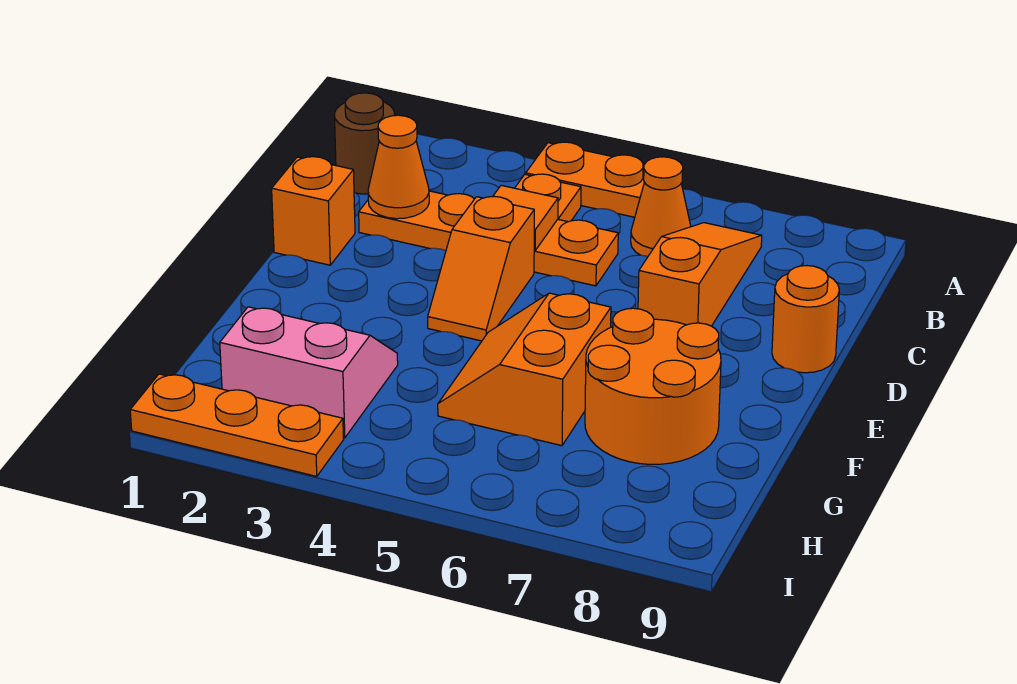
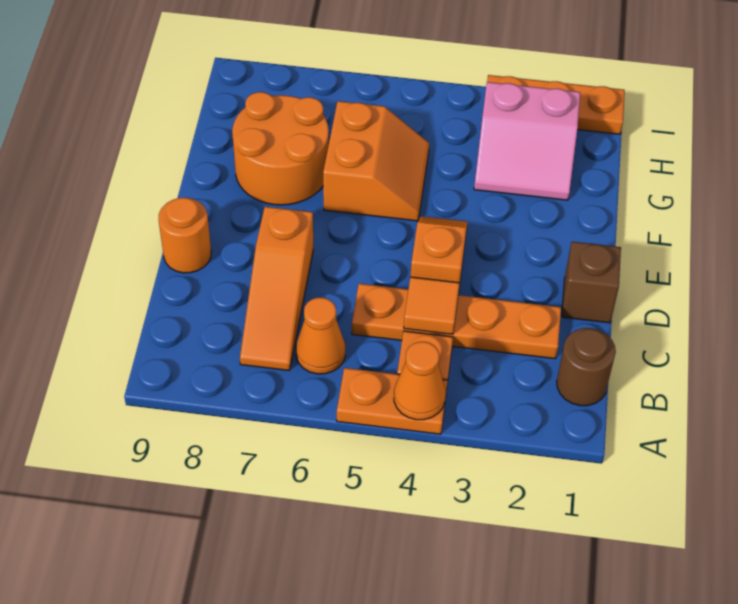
orange 1x1 cone [368,115,429,219] -> orange 1x1 cone moved to [394,342,446,420]
orange 1x1 brick [272,157,355,265] -> brown 1x1 brick [562,242,621,323]

